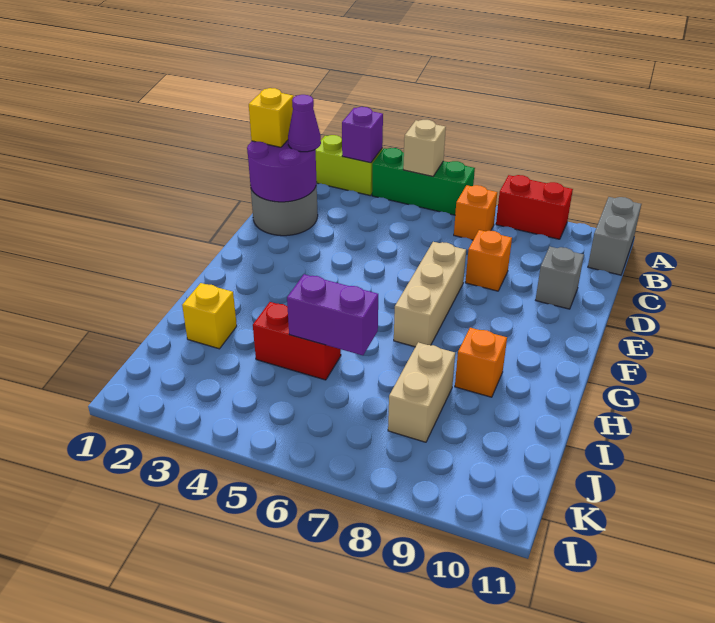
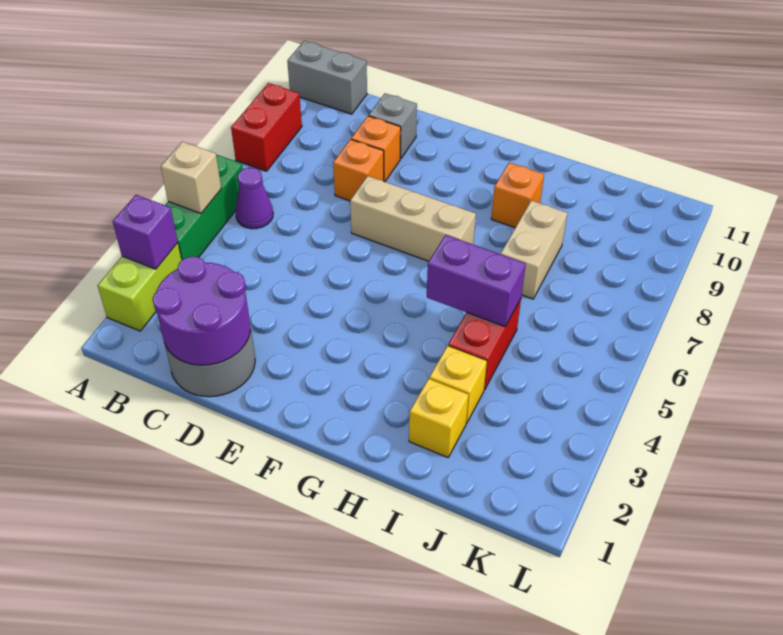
orange 1x1 brick [454,185,497,240] -> orange 1x1 brick moved to [351,116,401,182]
yellow 1x1 brick [249,88,294,147] -> yellow 1x1 brick moved to [429,346,487,423]
purple 1x1 cone [288,95,321,152] -> purple 1x1 cone moved to [236,168,273,229]
purple 1x2 brick [287,274,378,355] -> purple 1x2 brick turned to [427,235,526,326]
tan 1x2 brick [388,342,455,442] -> tan 1x2 brick turned to [501,200,567,299]

